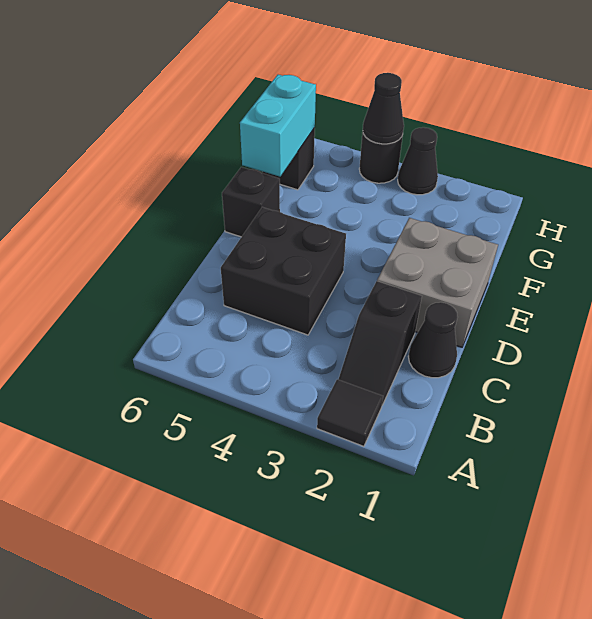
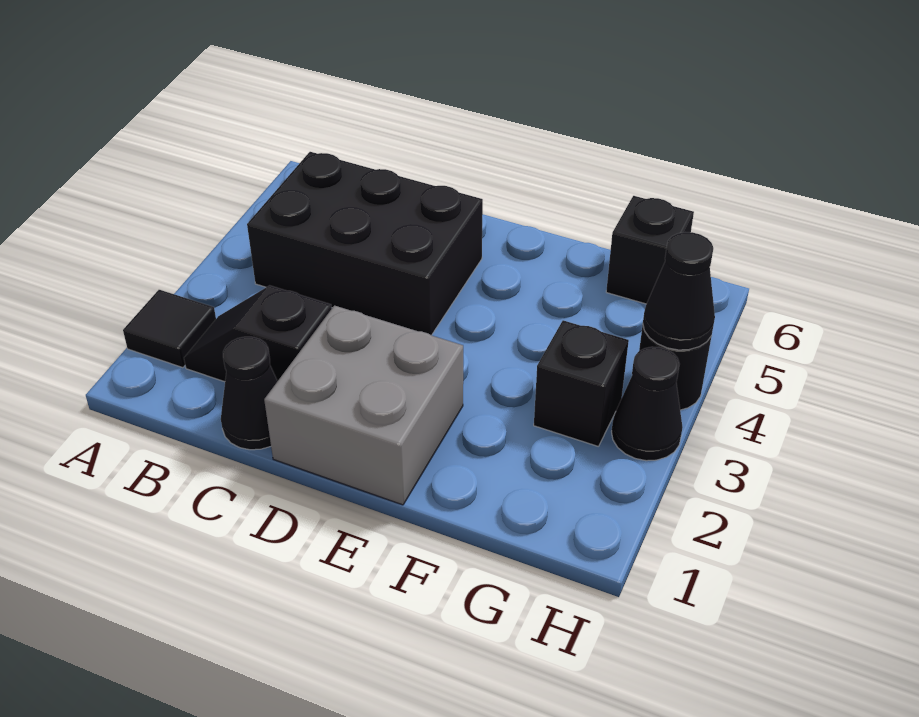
black 2x2 brick [221,207,346,335] -> black 2x3 brick [247,152,483,335]
black 1x1 brick [222,167,280,237] -> black 1x1 brick moved to [534,320,629,446]
cyan 1x2 brick [240,75,316,177] -> none

